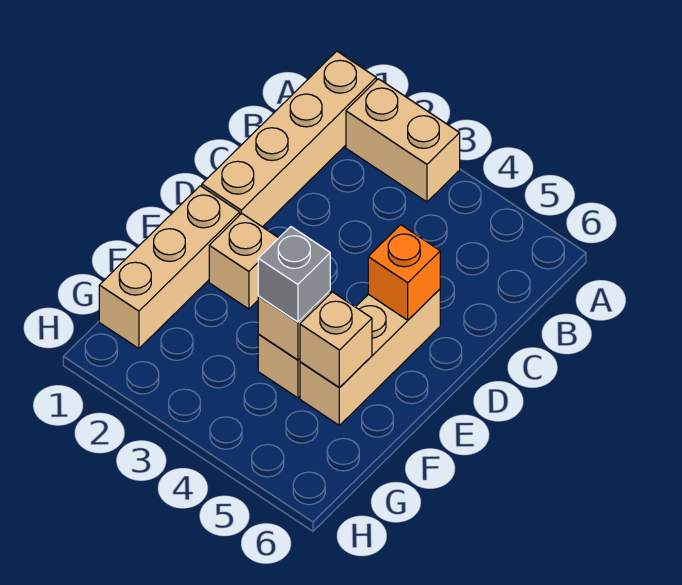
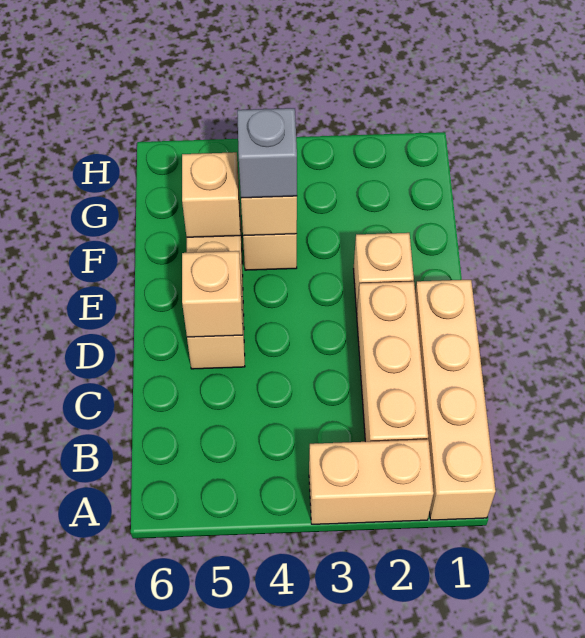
orange 1x1 brick [368,225,440,320] -> tan 1x1 brick [182,251,243,337]
tan 1x3 brick [99,186,240,349] -> tan 1x3 brick moved to [357,281,428,442]

